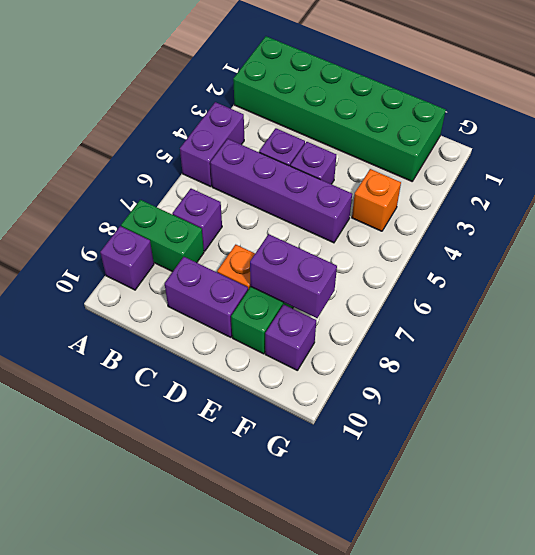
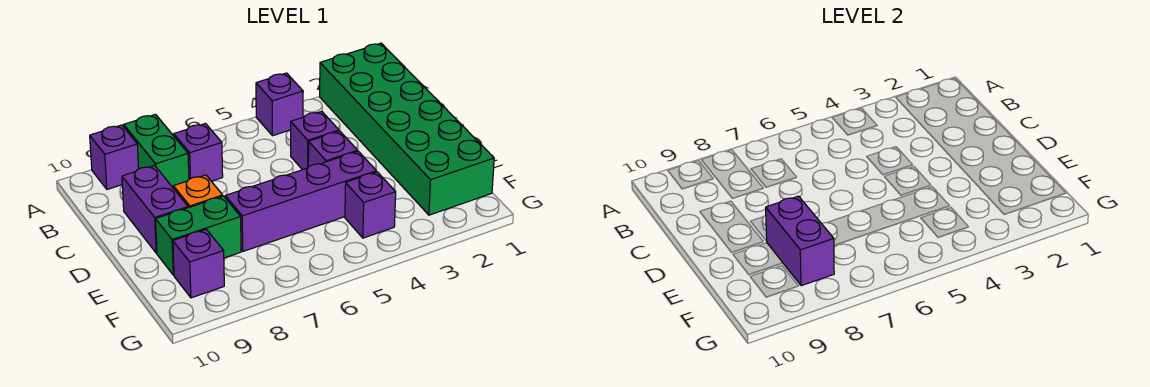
purple 1x2 brick [180,102,244,187] -> purple 1x1 brick [256,73,303,136]
purple 1x4 brick [210,139,352,243] -> purple 1x4 brick turned to [225,151,376,251]
orange 1x1 brick [352,169,401,231] -> purple 1x1 brick [345,172,396,238]

